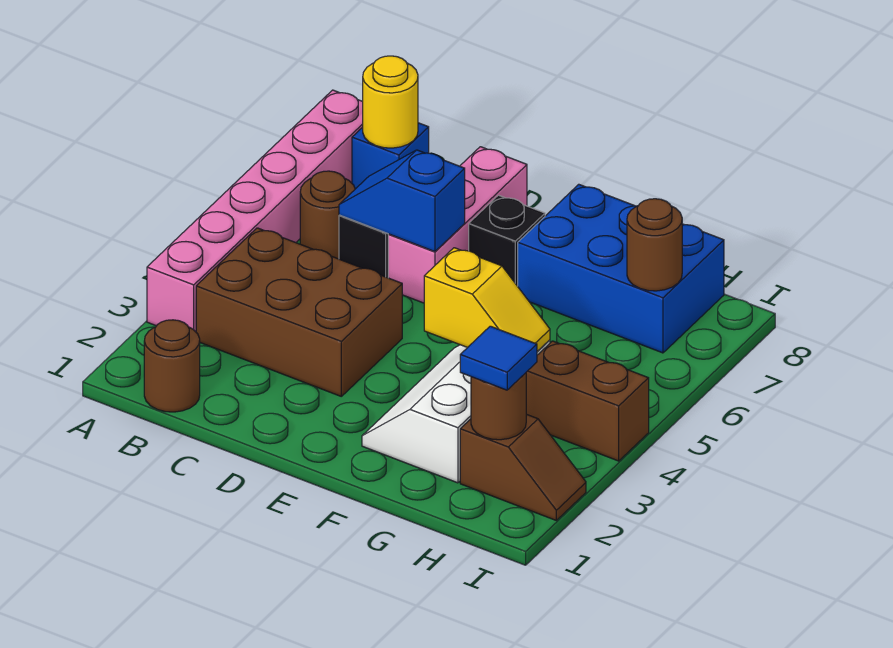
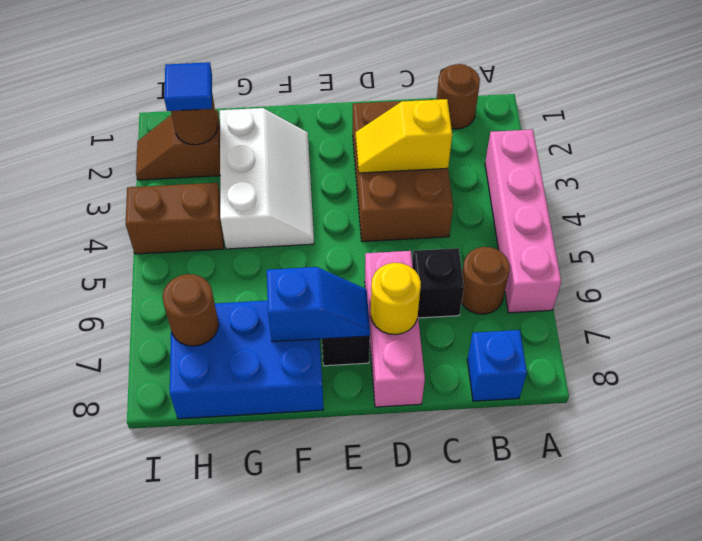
pink 1x6 brick [147,90,363,332] -> pink 1x4 brick [485,130,561,313]
brown 2x3 brick [196,228,402,396] -> brown 2x3 brick turned to [353,99,453,242]
yellow 1x1 round brick [363,56,418,148] -> yellow 1x1 round brick moved to [371,263,421,335]
blue 1x2 slope [339,150,465,252] -> blue 1x2 slope moved to [267,267,370,342]
yellow 1x2 slope [424,248,550,351] -> yellow 1x2 slope moved to [356,99,452,173]

